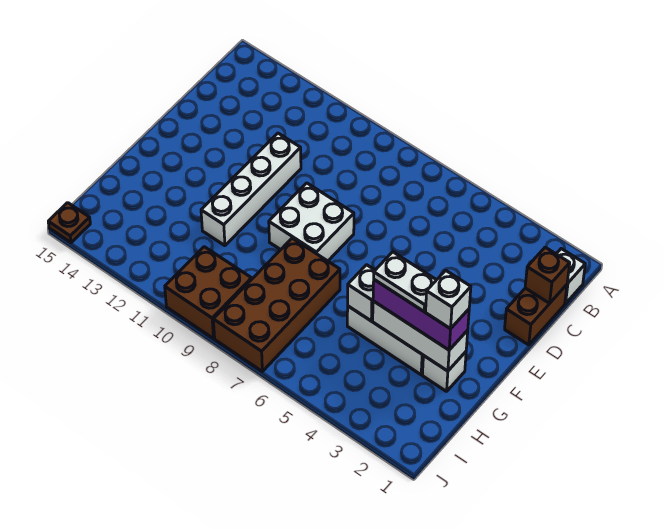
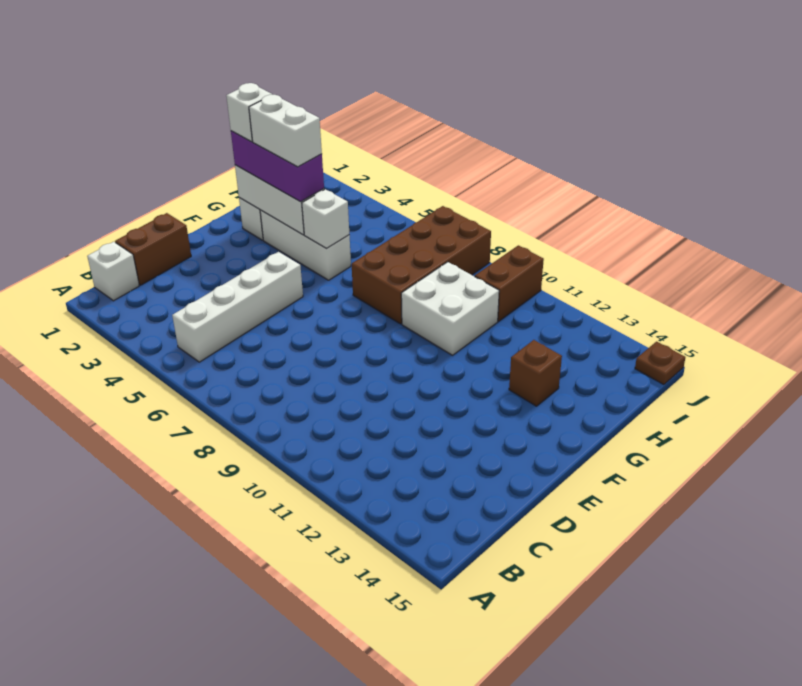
brown 1x1 brick [525,247,570,303] -> brown 1x1 brick moved to [509,340,562,406]
white 1x4 brick [201,133,301,246] -> white 1x4 brick moved to [172,252,303,362]
white 2x2 brick [269,183,354,261] -> white 2x2 brick moved to [401,262,499,355]
white 1x2 plate [374,252,436,311] -> white 1x2 brick [249,95,322,167]
brown 2x2 brick [165,247,252,338] -> brown 1x2 brick [475,245,544,321]

